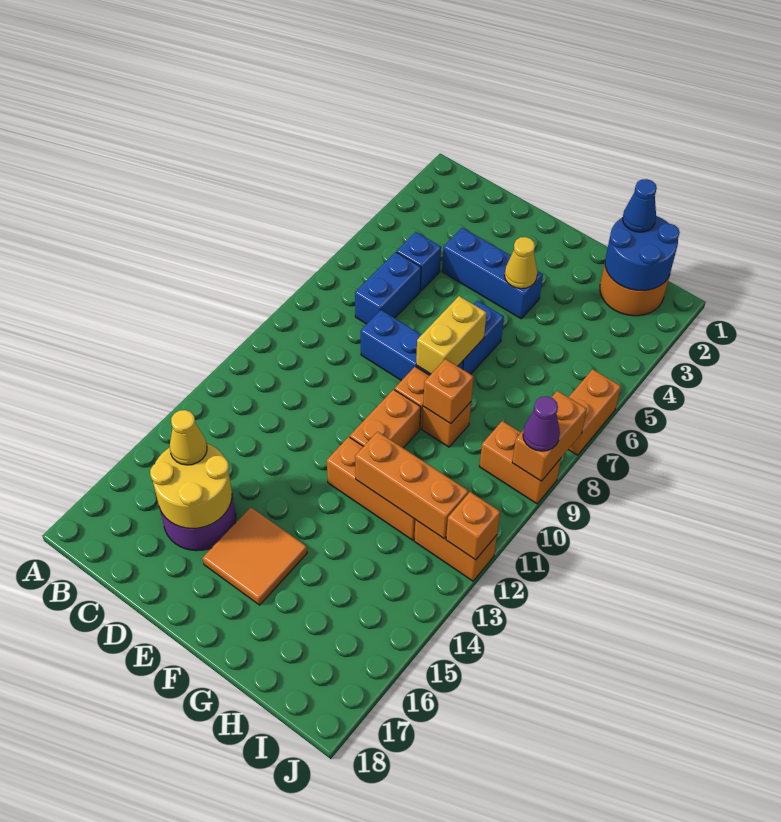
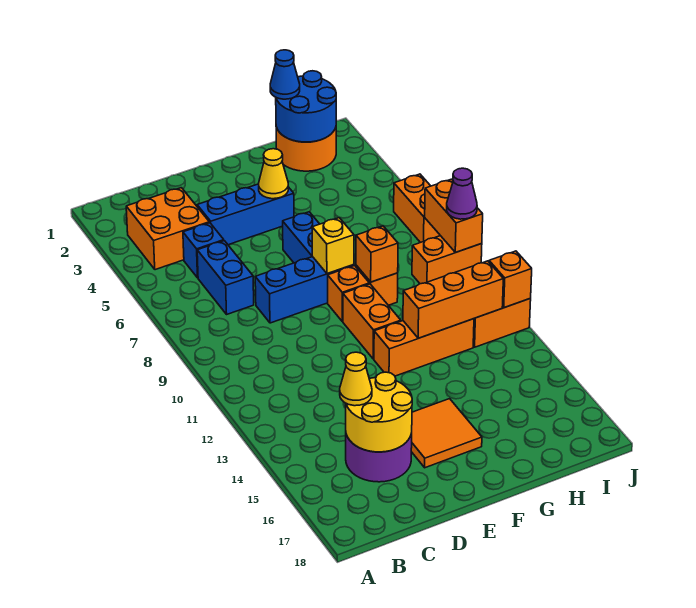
none -> orange 2x2 brick [126,188,209,270]
yellow 1x2 brick [416,296,486,374] -> yellow 1x1 brick [312,218,354,274]

